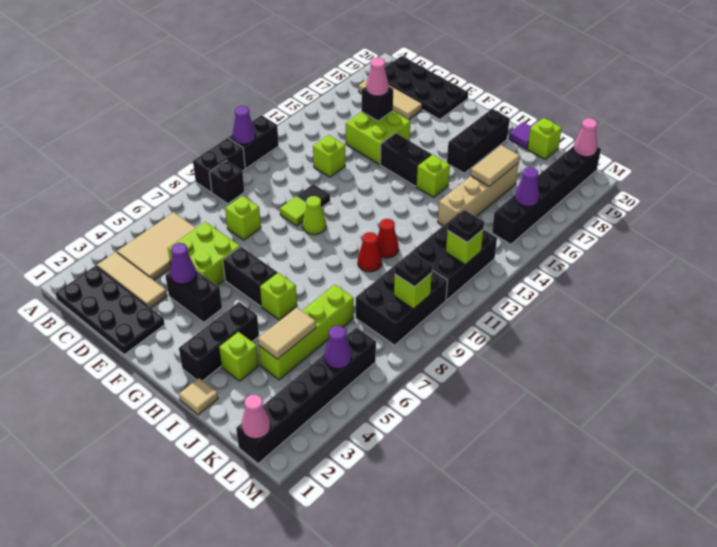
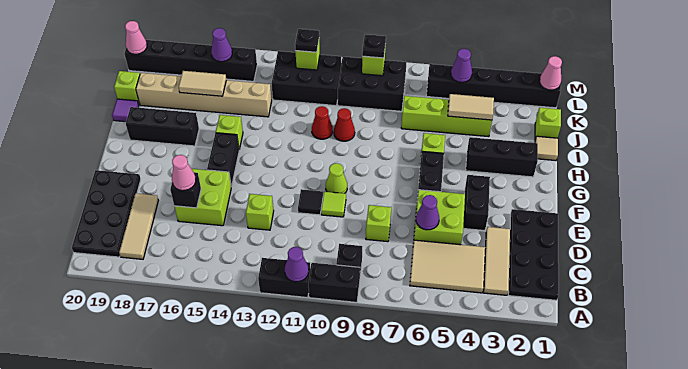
purple 1x1 cone [170,243,196,284] -> purple 1x1 cone moved to [416,195,439,230]
lime 1x1 brick [219,332,259,381] -> lime 1x1 brick moved to [535,108,561,139]
tan 1x4 brick [438,163,519,225] -> tan 1x6 brick [136,73,272,117]

